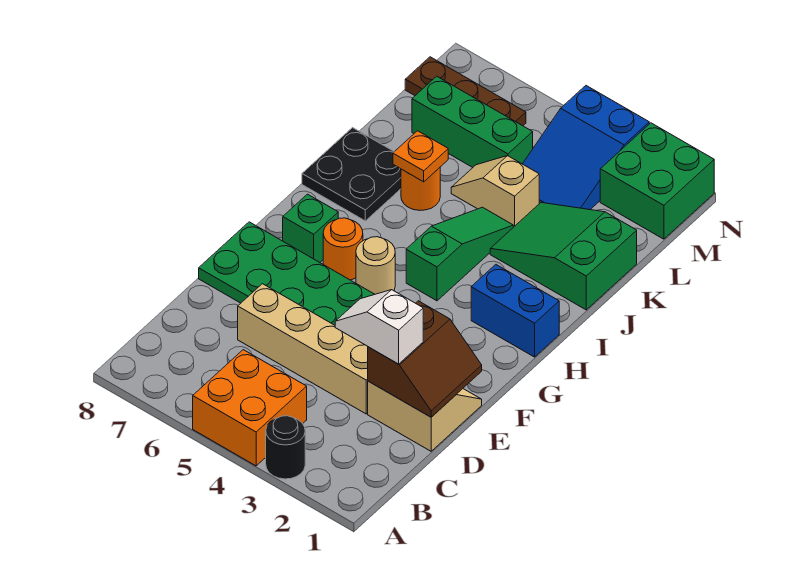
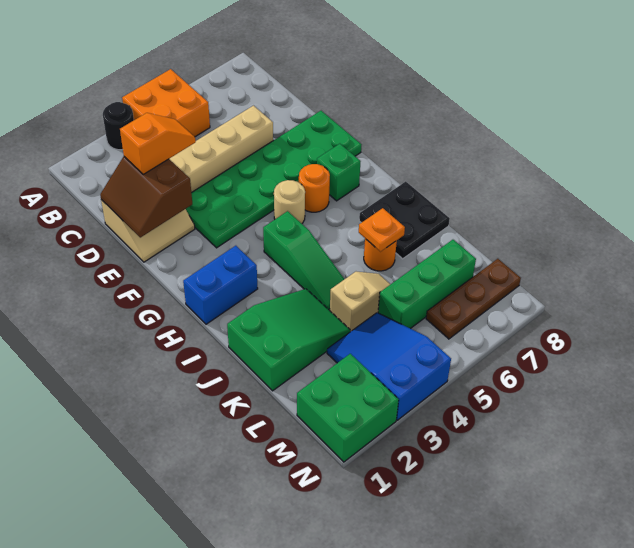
white 1x2 slope [335,290,423,364] -> orange 1x2 slope [120,113,196,174]

